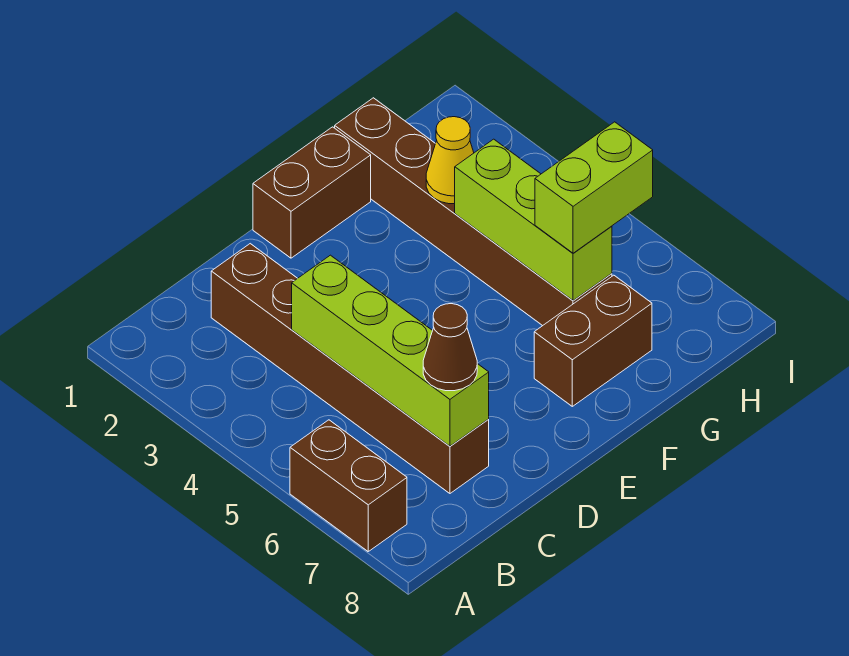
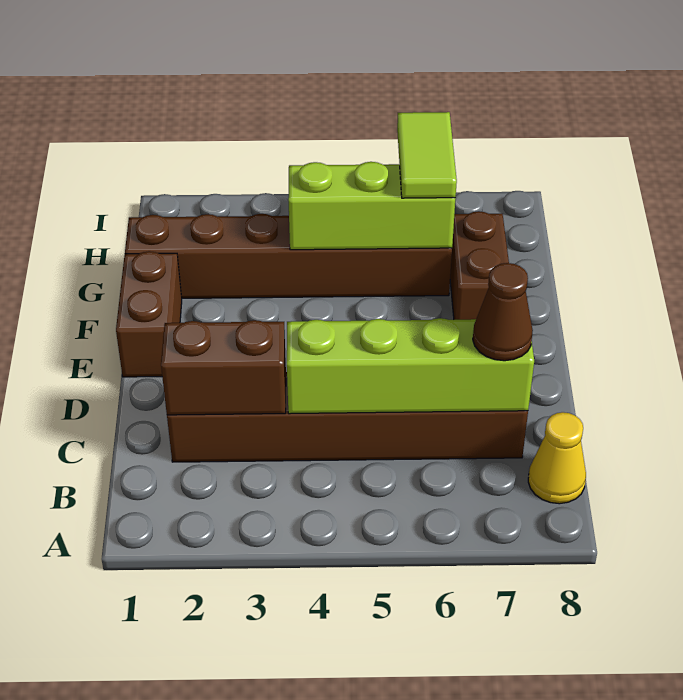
brown 1x2 brick [290,420,407,551] -> brown 1x2 brick moved to [161,320,286,415]
yellow 1x1 cone [426,117,474,204] -> yellow 1x1 cone moved to [528,412,586,504]
lime 1x2 brick [535,122,653,253] -> lime 1x2 tile [397,112,457,198]

